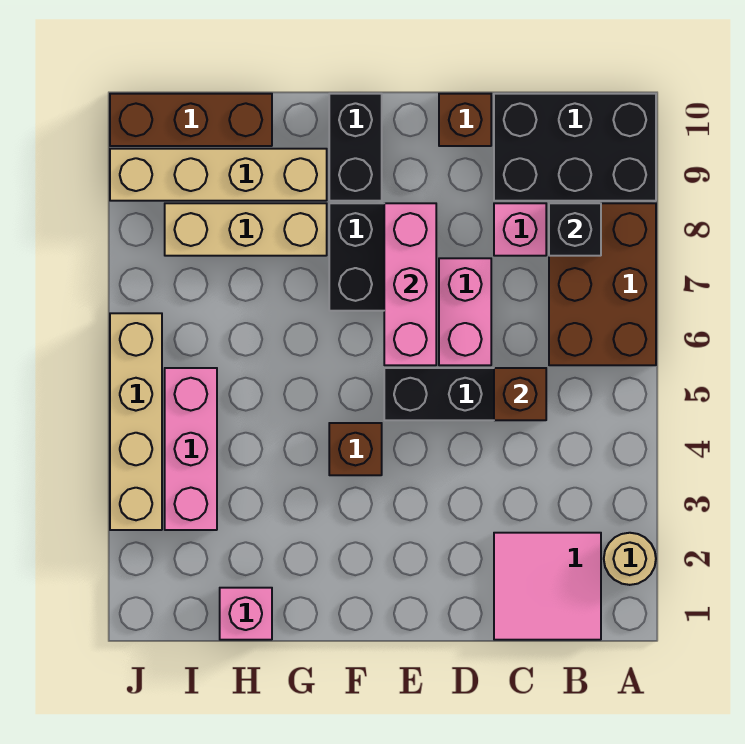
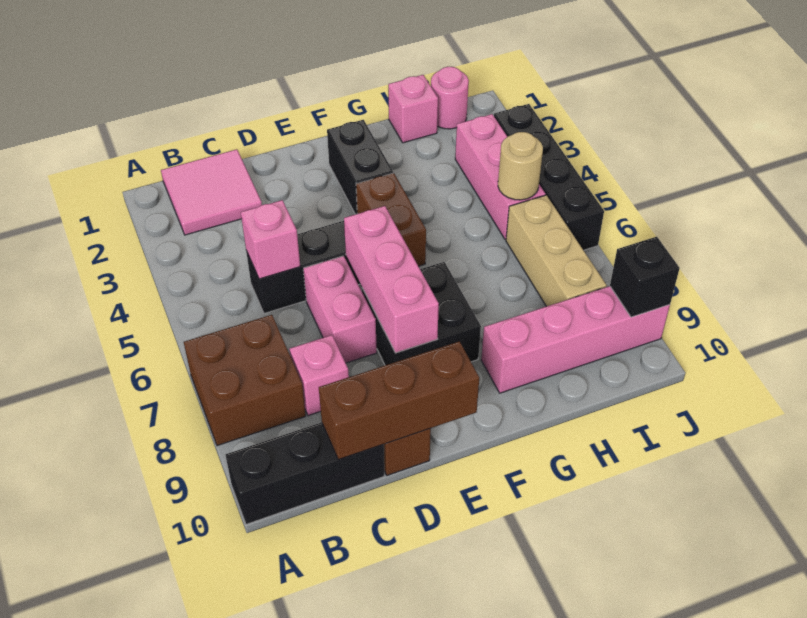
tan 1x1 round brick [604,533,656,585] -> tan 1x1 round brick moved to [498,132,543,200]
brown 2x3 brick [549,203,656,365] -> brown 2x2 brick [184,315,306,446]
black 2x3 brick [494,94,656,201] -> black 1x3 brick [225,422,384,524]
black 1x1 brick [549,203,601,256] -> black 1x1 brick moved to [610,237,680,317]
brown 1x1 brick [494,368,546,420] -> pink 1x1 brick [241,200,300,279]
brown 1x1 brick [329,423,382,475] -> brown 1x2 brick [356,173,426,266]
black 1x2 brick [329,94,382,201] -> black 1x2 brick moved to [327,120,393,214]
tan 1x3 brick [165,203,327,256] -> tan 1x3 brick turned to [506,195,607,306]
tan 1x4 brick [110,149,327,201] -> pink 1x4 brick [481,286,670,393]
brown 1x3 brick [110,94,272,146] -> brown 1x3 brick moved to [319,341,479,459]
none -> pink 1x1 round brick [431,67,469,129]
tan 1x4 brick [110,313,162,530] -> black 1x4 brick [494,104,604,250]

